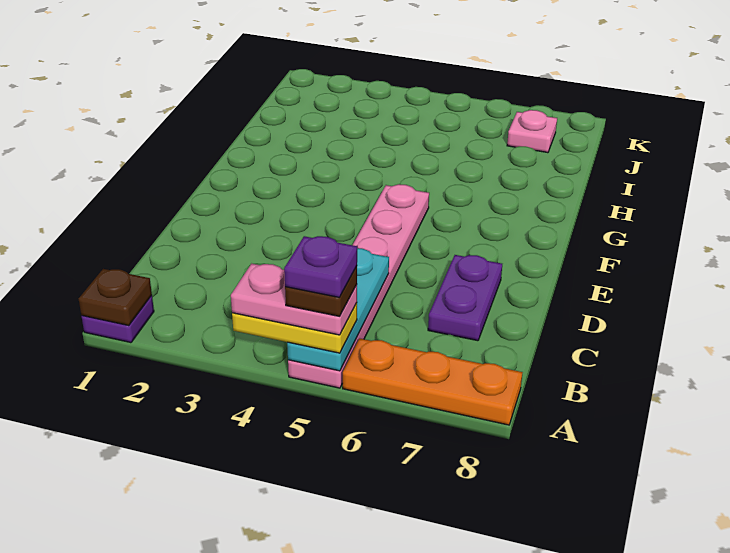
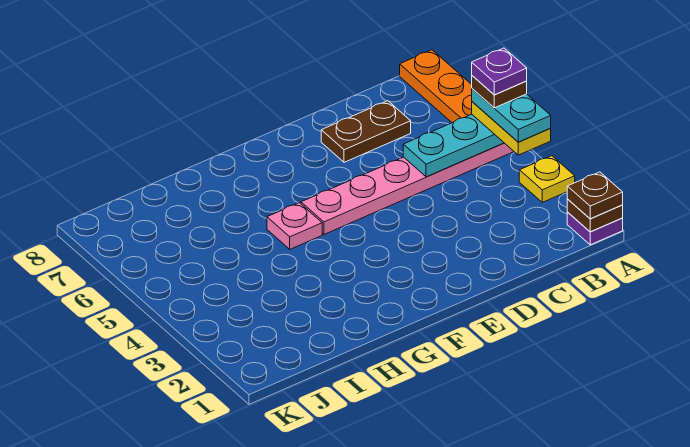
none -> brown 1x1 plate [567,172,623,219]
none -> yellow 1x1 plate [519,156,575,202]
pink 1x2 plate [231,264,357,335] -> cyan 1x2 plate [472,89,551,142]
purple 1x2 plate [428,255,502,341] -> brown 1x2 plate [321,101,411,162]
pink 1x1 plate [507,110,557,153] -> pink 1x1 plate moved to [267,203,322,249]

